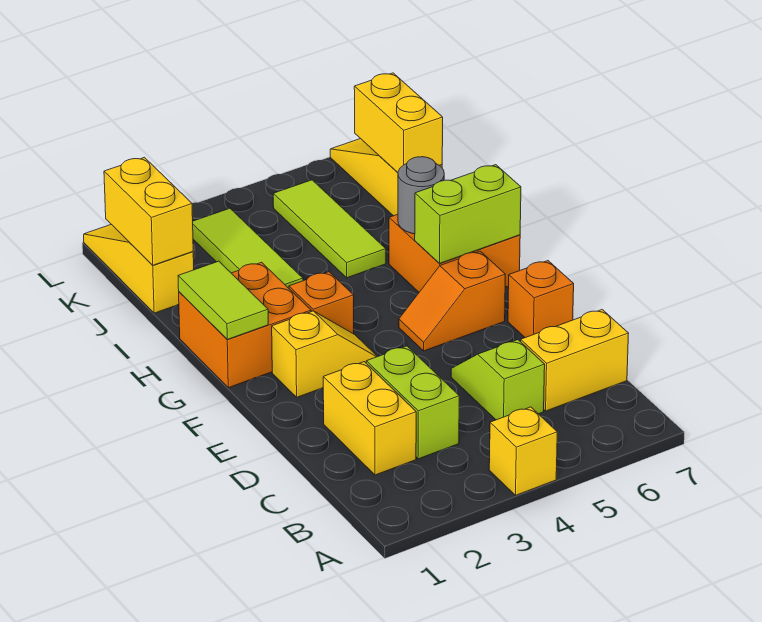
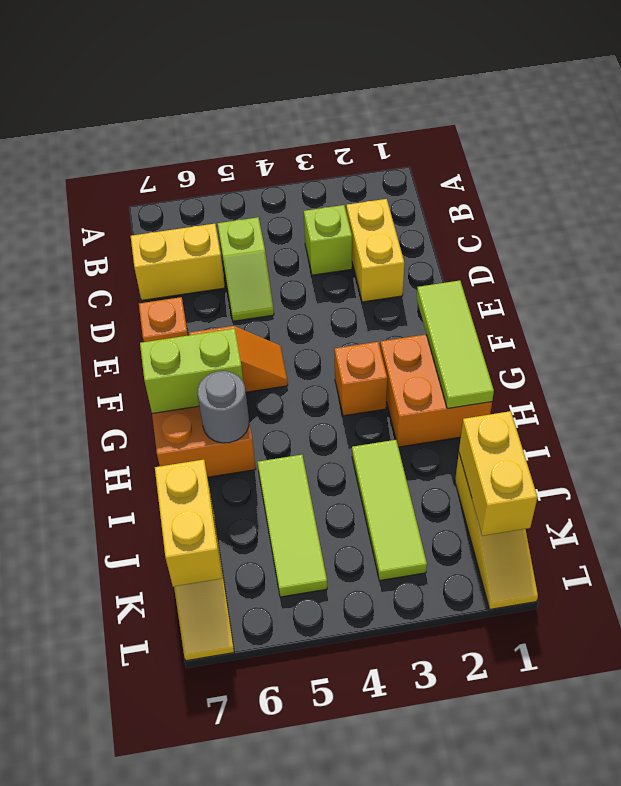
yellow 1x1 brick [489,407,557,495] -> none
lime 1x2 brick [366,346,459,459] -> lime 1x1 brick [304,205,352,275]
yellow 1x2 slope [272,311,377,397] -> none
lime 1x2 tile [178,261,268,339] -> lime 1x3 tile [417,281,494,409]

